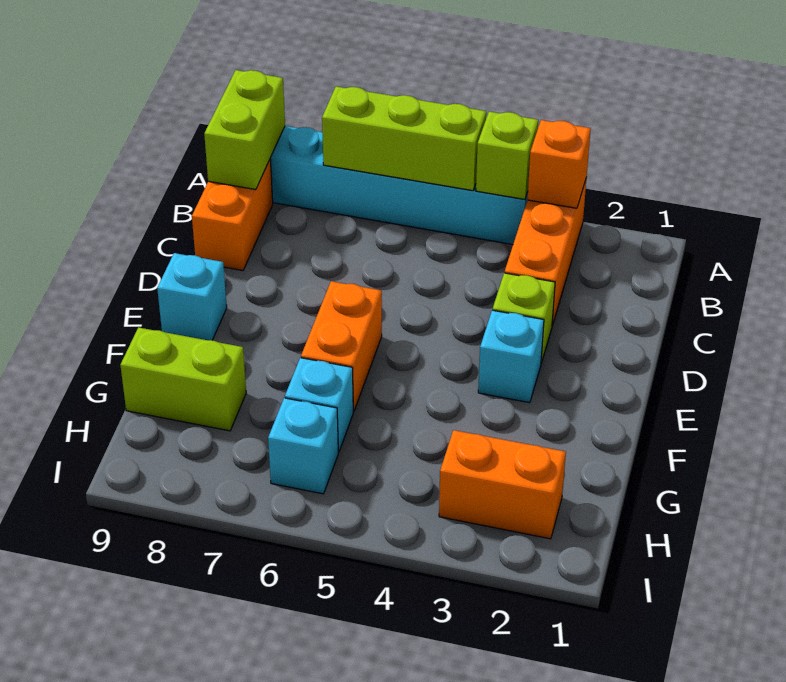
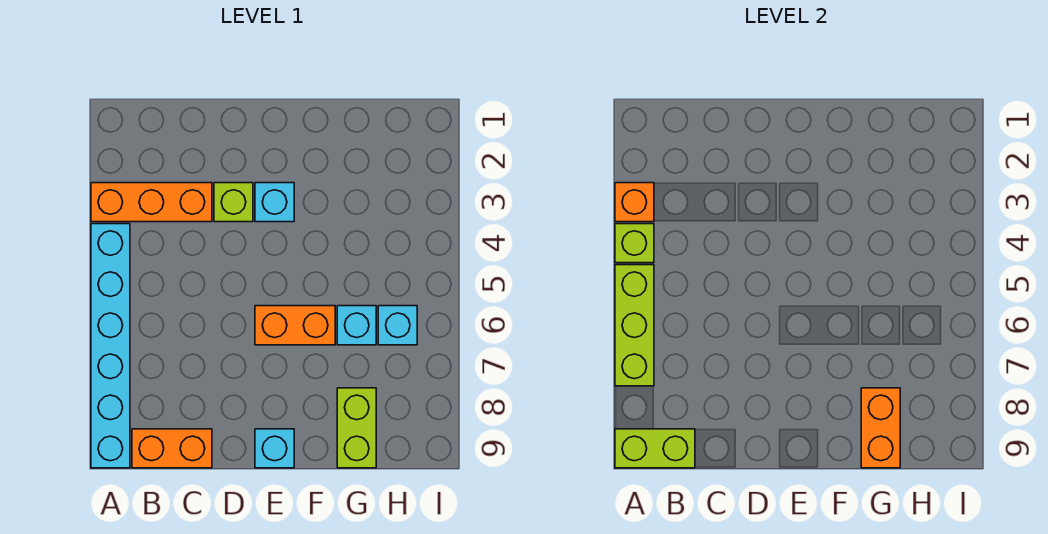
orange 1x2 brick [439,430,566,539] -> orange 1x2 brick moved to [861,388,900,468]

